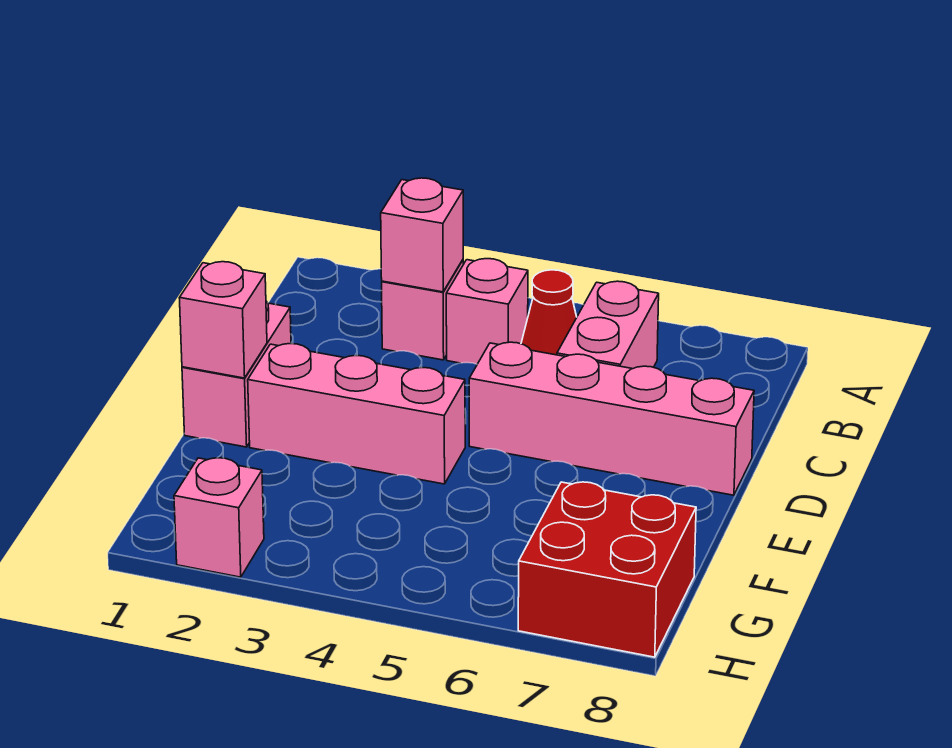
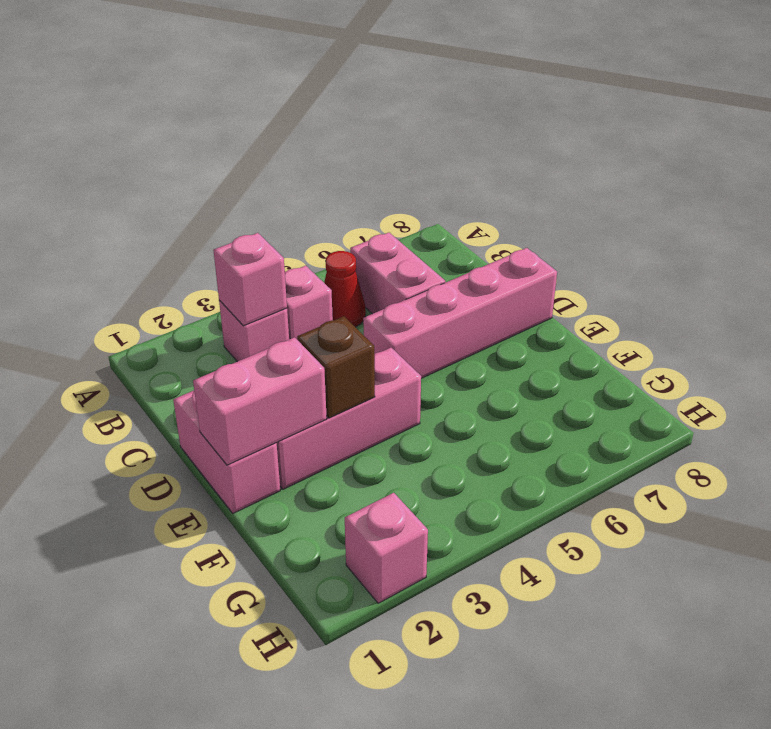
pink 1x1 brick [180,262,267,378] -> pink 1x2 brick [193,337,327,465]
none -> brown 1x1 brick [297,317,375,418]
red 2x2 brick [518,482,696,657] -> none

